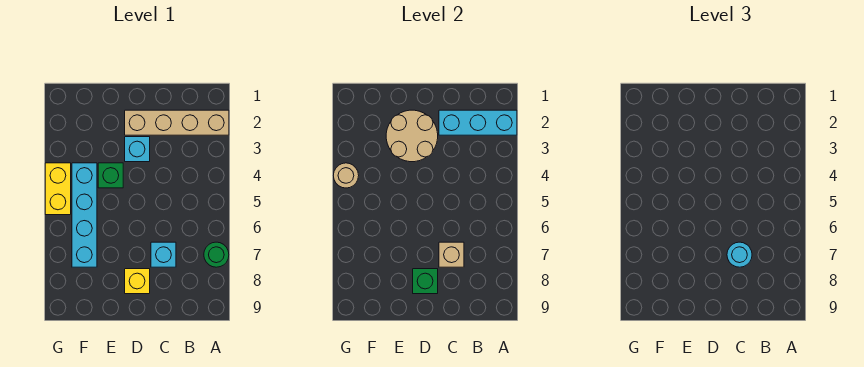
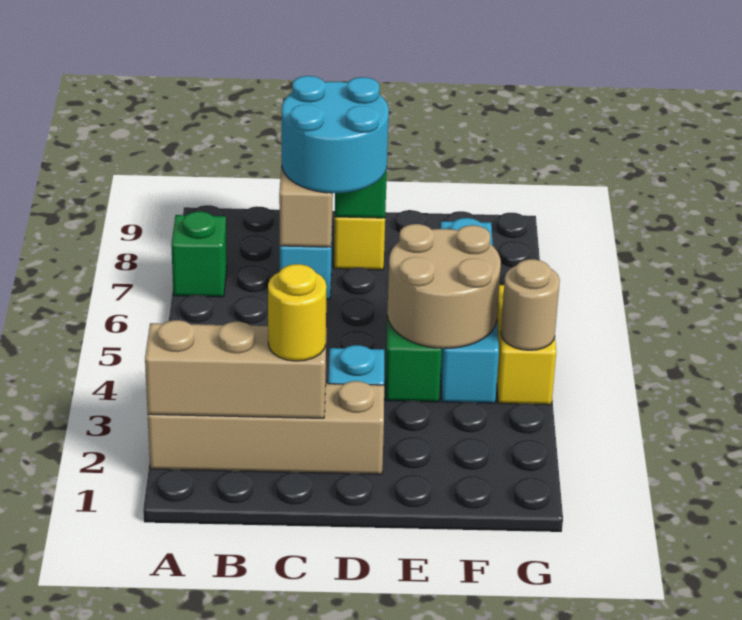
cyan 1x3 brick [439,110,517,135] -> tan 1x3 brick [145,320,326,418]
green 1x1 round brick [204,242,229,267] -> green 1x1 brick [171,212,227,297]
none -> yellow 1x1 round brick [268,264,327,361]
cyan 1x1 round brick [727,242,752,267] -> cyan 2x2 round brick [282,76,389,193]
tan 2x2 round brick [386,110,438,162] -> tan 2x2 round brick moved to [387,224,501,348]

